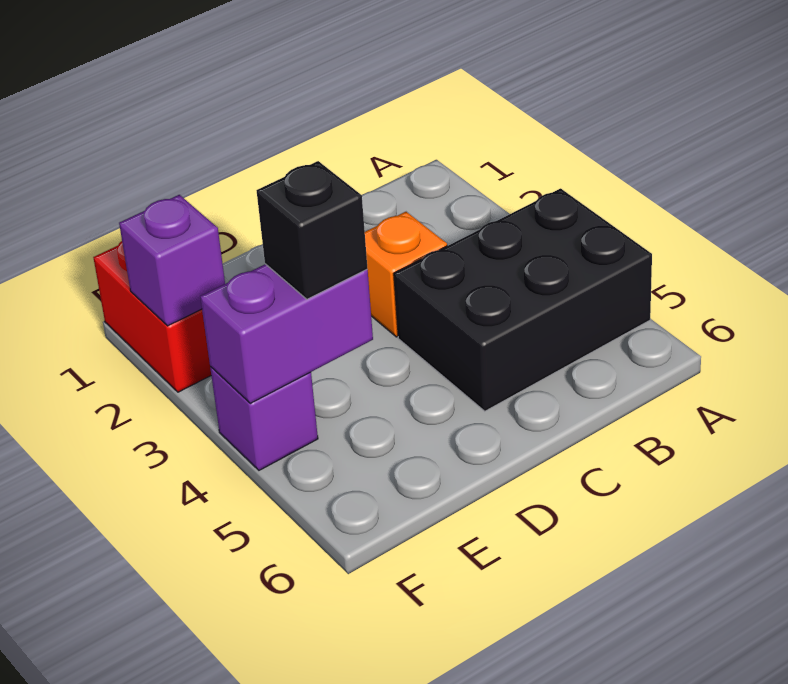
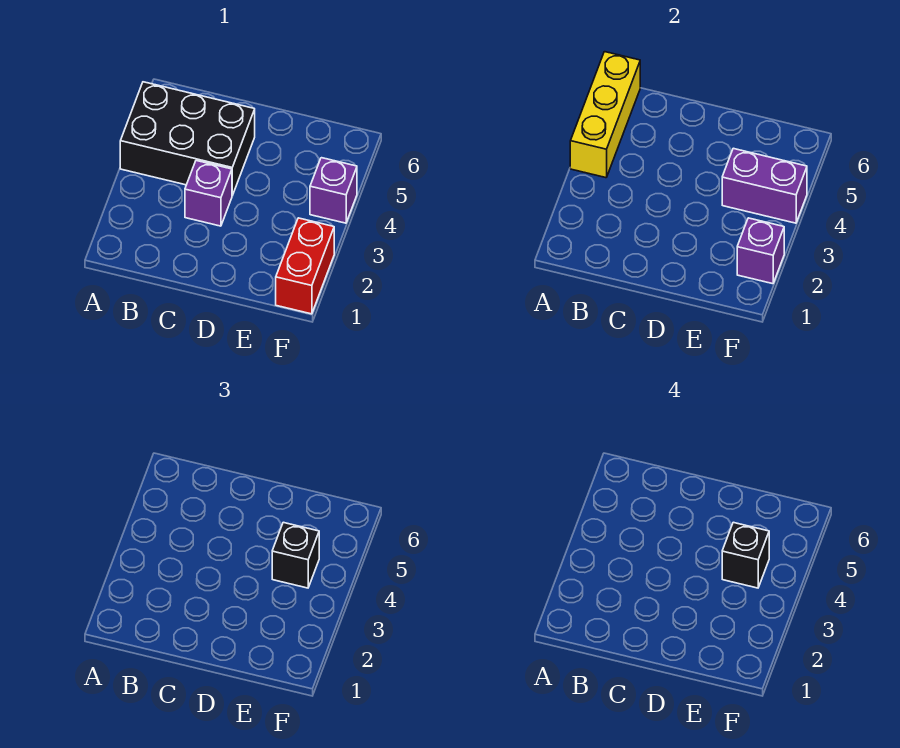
none -> yellow 1x3 brick [570,52,640,178]
orange 1x1 brick [365,212,447,337] -> purple 1x1 brick [185,161,232,226]
none -> black 1x1 brick [722,522,769,588]

